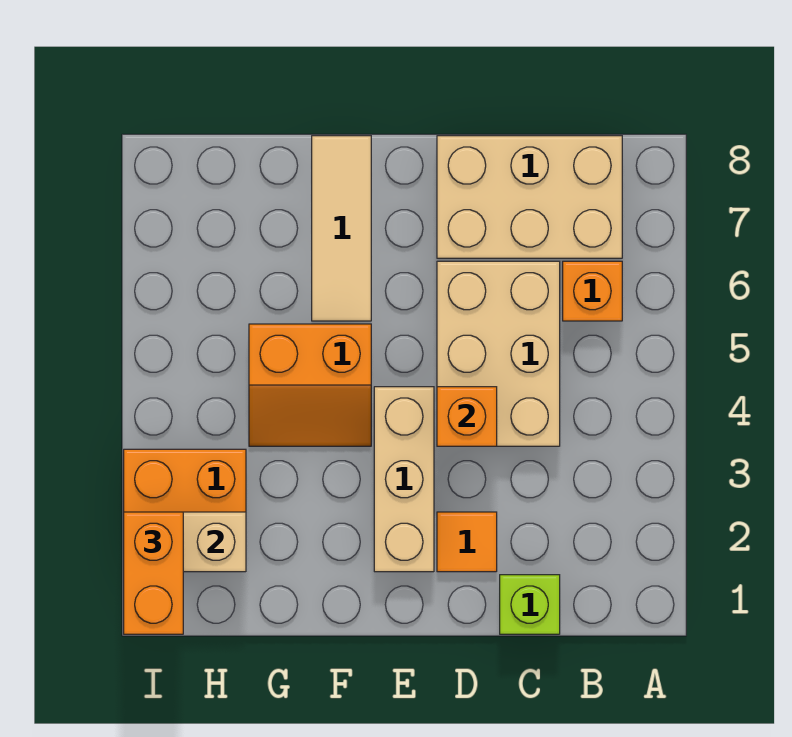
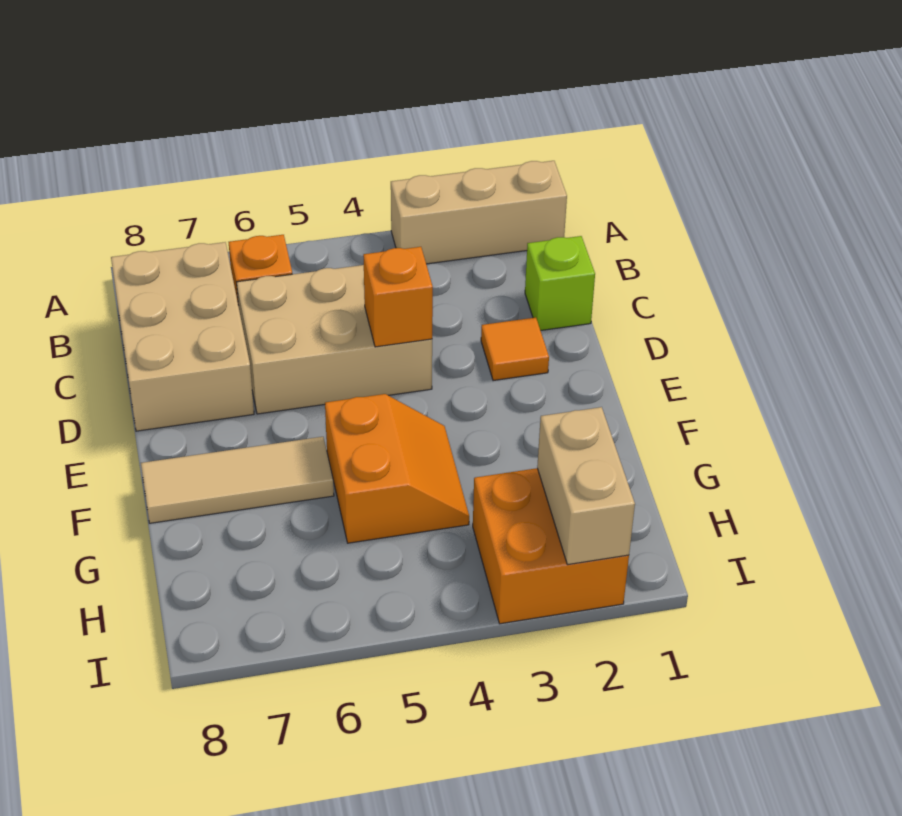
tan 1x3 brick [374,387,434,572] -> tan 1x3 brick moved to [391,161,567,264]
orange 1x2 brick [124,512,183,634] -> none

